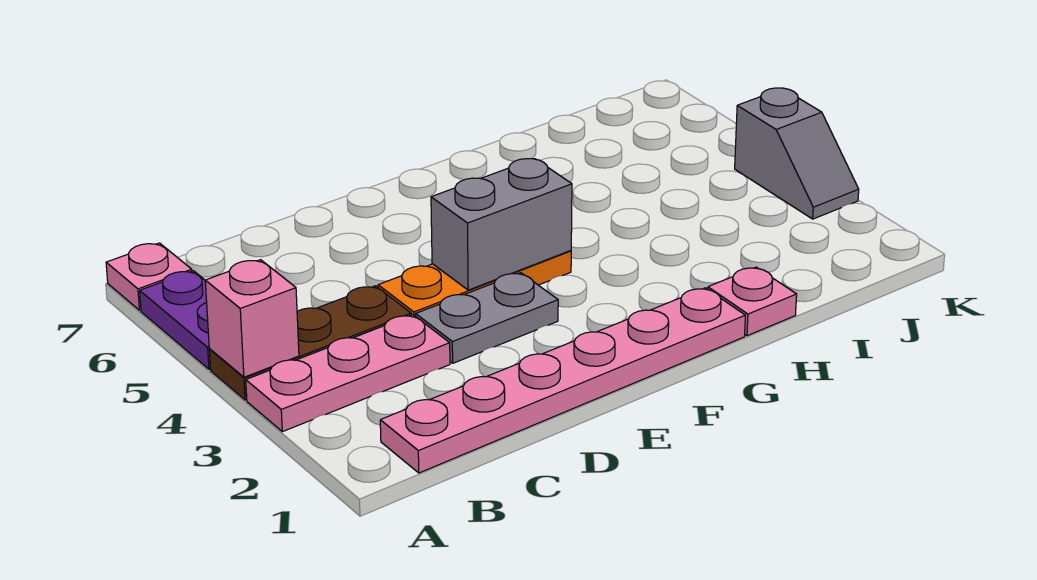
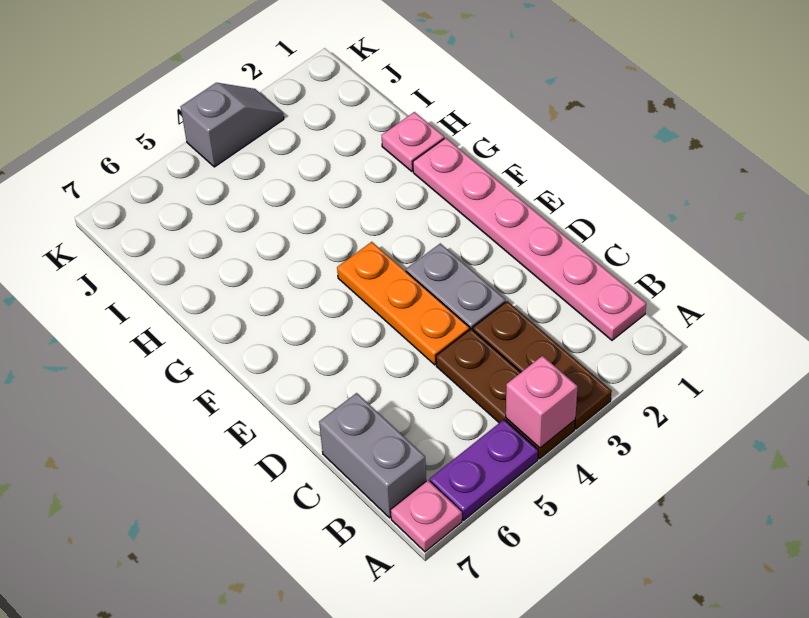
pink 1x3 plate [246,315,450,432] -> brown 1x3 plate [473,301,612,429]
grey 1x2 brick [431,159,572,290] -> grey 1x2 brick moved to [319,393,426,518]

